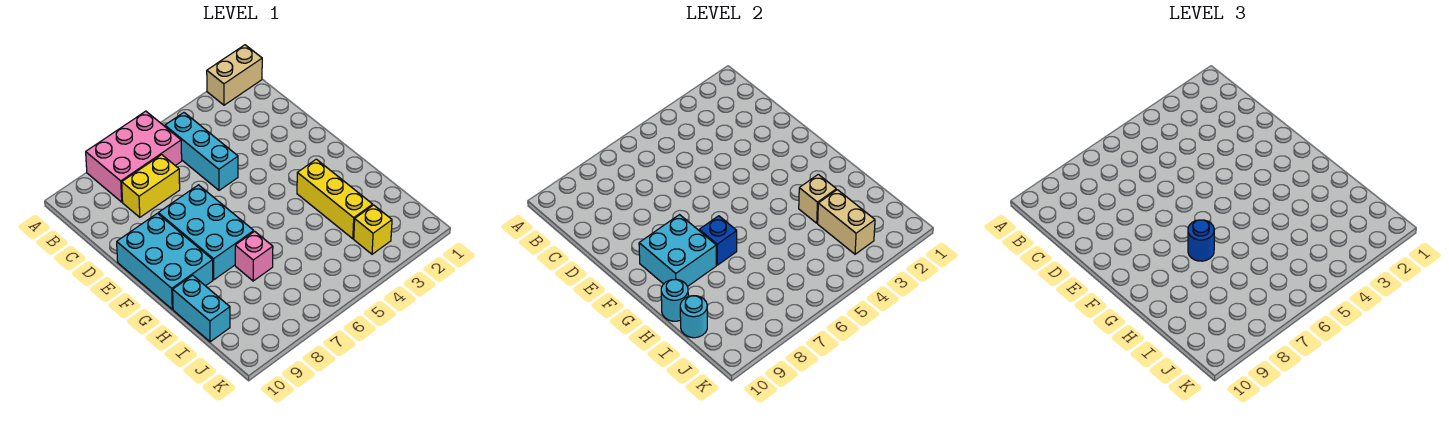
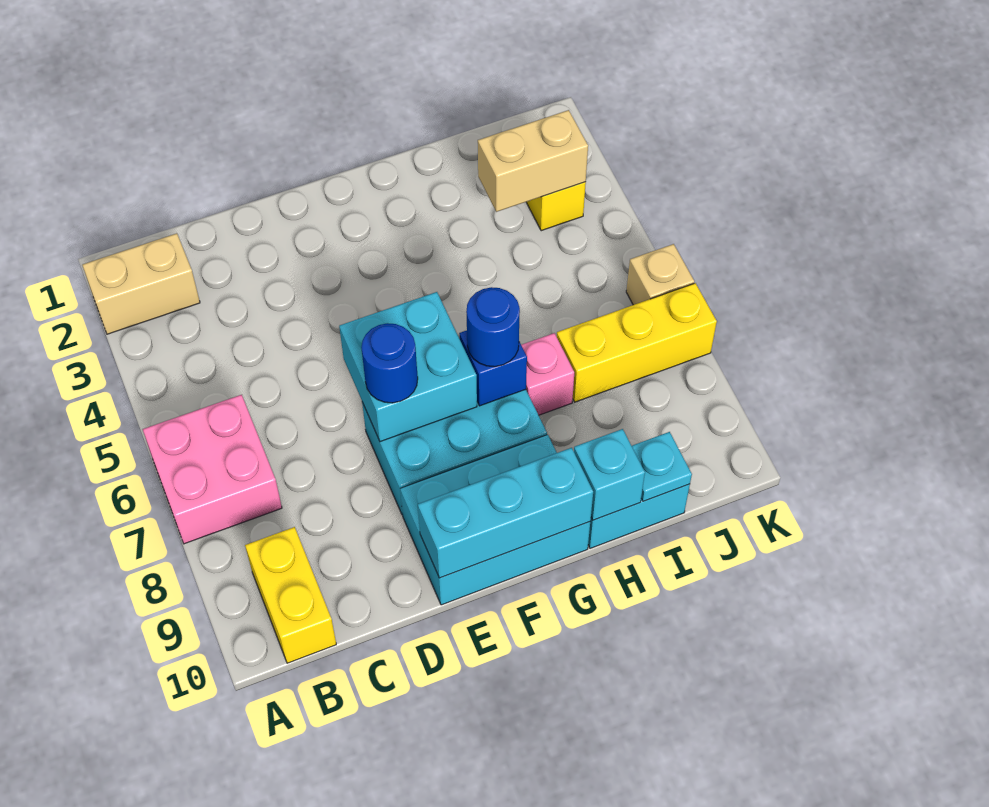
tan 1x2 brick [207,45,262,105] -> tan 1x2 brick turned to [82,233,200,334]
pink 2x3 brick [86,111,182,202] -> pink 2x2 brick [143,395,282,544]
cyan 1x3 brick [165,113,238,190] -> cyan 1x3 brick moved to [418,448,593,578]
yellow 1x2 brick [122,155,180,217] -> yellow 1x2 brick moved to [245,527,336,663]
none -> blue 1x1 round brick [361,323,418,403]
cyan 2x2 brick [639,215,716,287] -> cyan 2x2 brick moved to [339,292,477,442]
yellow 1x3 brick [297,159,373,239] -> yellow 1x3 brick moved to [557,283,717,402]
tan 1x1 brick [799,174,836,223] -> tan 1x1 brick moved to [626,244,694,305]
cyan 1x1 round brick [661,280,688,321] -> cyan 1x1 brick [574,429,645,520]
cyan 1x1 round brick [680,296,707,338] -> cyan 1x1 plate [632,432,692,501]

